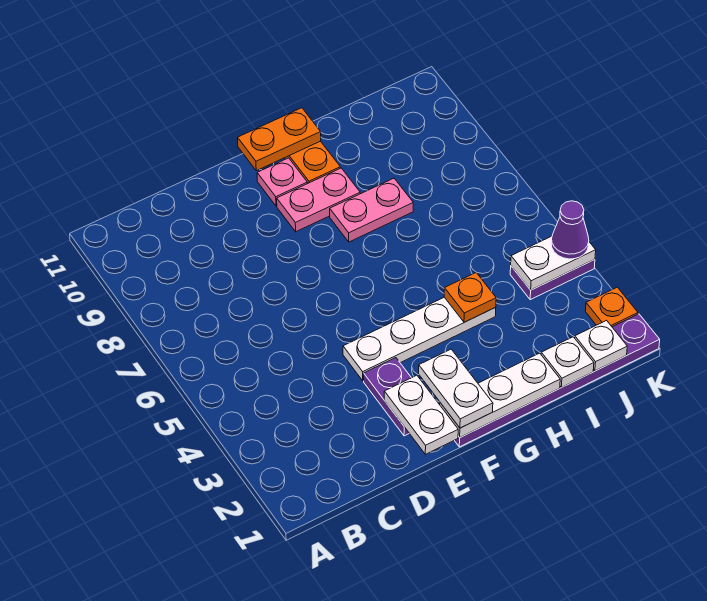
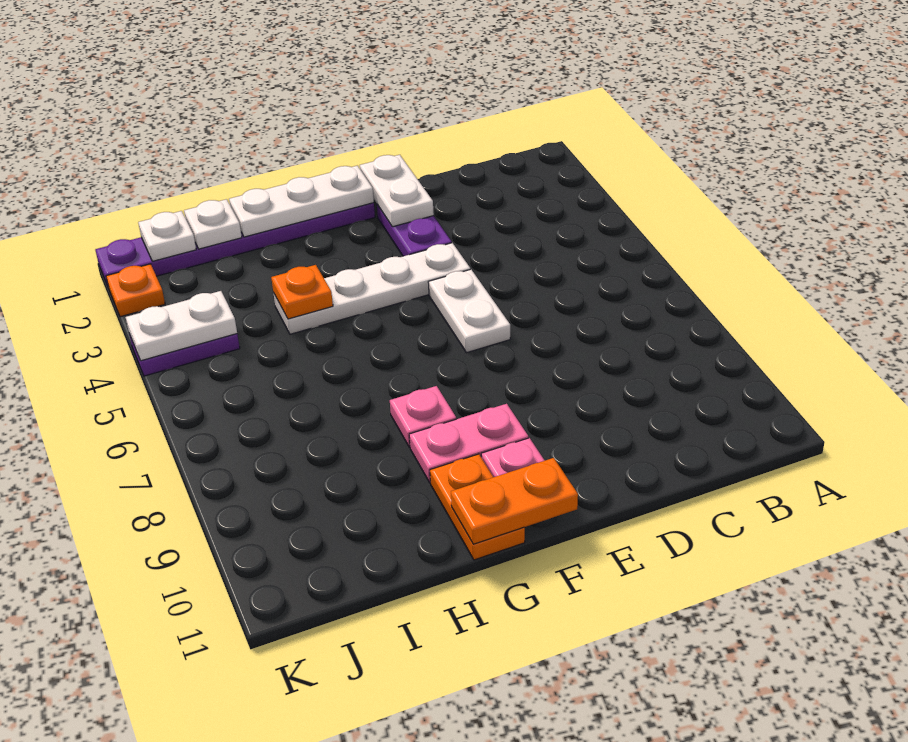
white 1x2 plate [419,349,493,428] -> white 1x2 plate moved to [428,269,510,353]
pink 1x2 plate [330,178,413,242] -> pink 1x1 plate [390,386,456,447]
purple 1x1 cone [551,201,589,259] -> none

